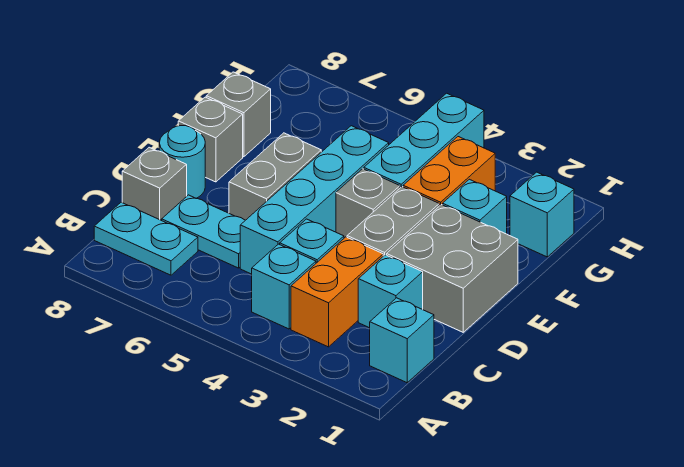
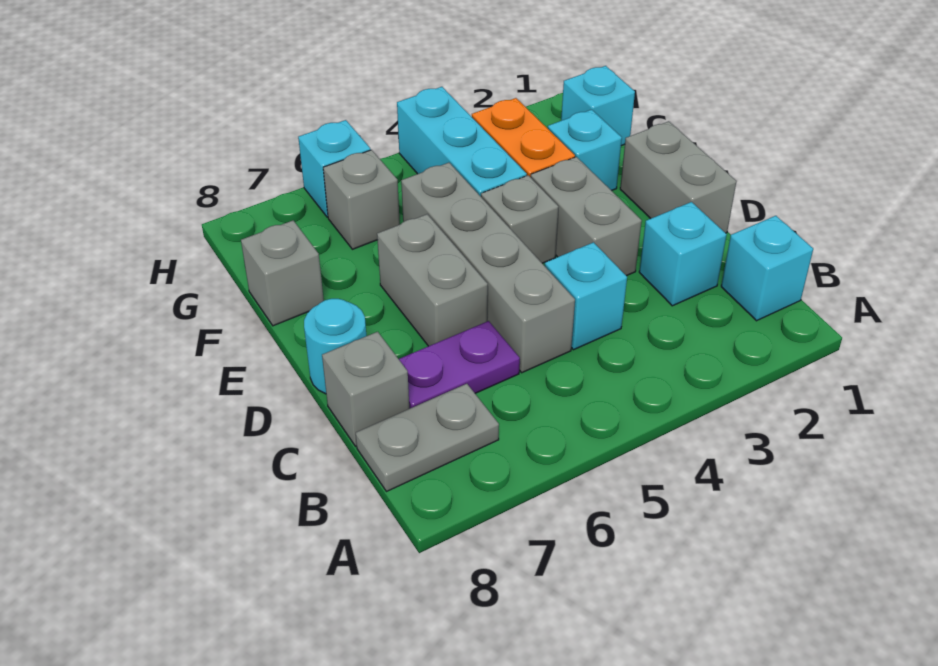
orange 1x2 brick [291,237,383,347] -> none
cyan 1x1 brick [252,244,316,329] -> cyan 1x1 brick moved to [298,120,371,217]
cyan 1x2 plate [94,202,198,275] -> grey 1x2 plate [356,384,499,492]
cyan 1x4 brick [240,126,389,274] -> grey 1x4 brick [401,163,575,373]
cyan 1x2 plate [162,195,245,268] -> purple 1x2 plate [399,321,520,409]
grey 2x2 brick [387,205,518,332] -> grey 1x2 brick [620,121,737,233]
grey 1x1 brick [178,97,243,182] -> grey 1x1 brick moved to [323,150,400,249]

